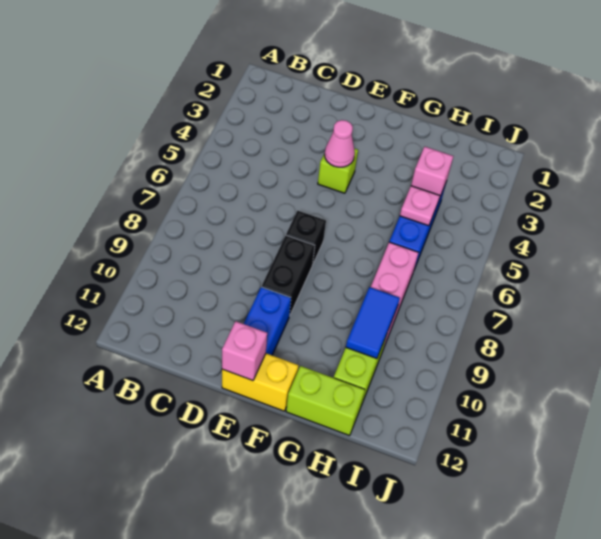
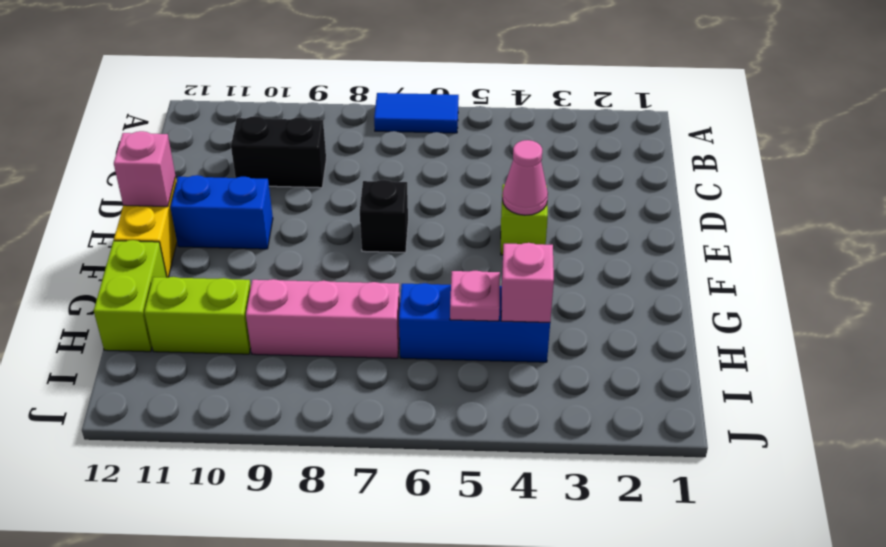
black 1x2 brick [262,235,315,316] -> black 1x2 brick moved to [231,116,326,188]
blue 1x2 tile [346,287,400,359] -> blue 1x2 tile moved to [374,93,459,133]

